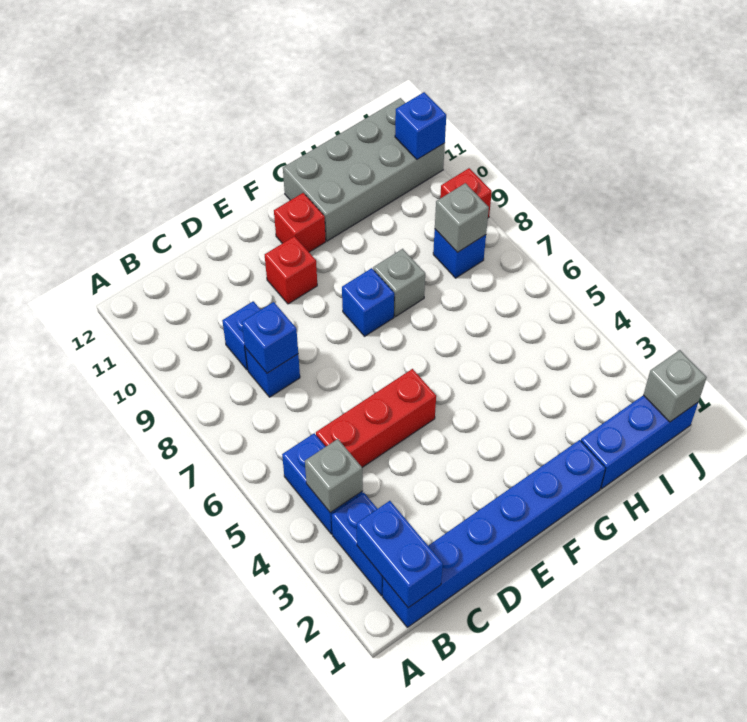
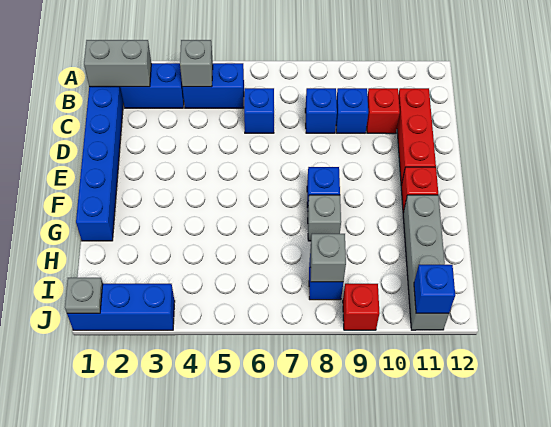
blue 1x2 brick [357,501,443,608] -> grey 1x2 brick [84,40,151,87]
red 1x3 brick [316,369,436,467] -> red 1x3 brick moved to [397,88,436,185]
blue 1x1 brick [242,302,298,373] -> blue 1x1 brick moved to [244,88,274,133]
red 1x1 brick [265,236,317,304] -> red 1x1 brick moved to [367,88,400,134]
grey 2x4 brick [283,98,445,241] -> grey 1x4 brick [403,195,449,330]
blue 1x3 brick [581,395,698,489] -> blue 1x3 brick turned to [67,284,175,330]
grey 1x1 brick [644,350,707,422] -> grey 1x1 plate [65,278,103,313]

